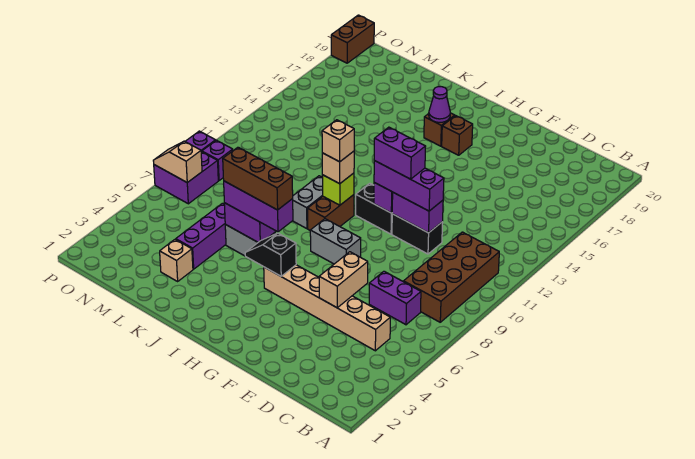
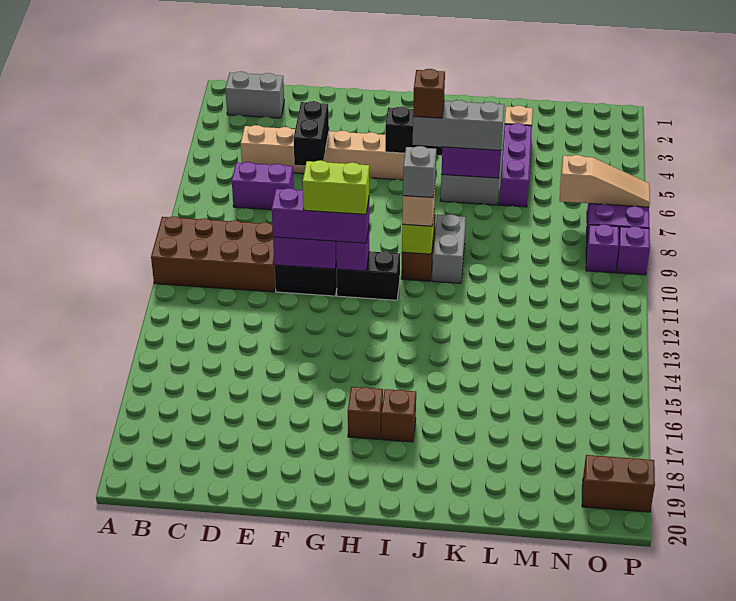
brown 2x4 brick [404,232,499,322] -> brown 2x4 brick turned to [151,216,275,292]
tan 1x2 brick [319,252,368,308] -> black 1x2 brick [293,101,329,166]
purple 1x2 brick [374,127,426,179] -> lime 1x2 brick [302,161,369,214]
grey 1x2 brick [310,219,361,264] -> grey 1x2 brick moved to [225,71,284,118]
purple 1x3 brick [224,181,293,232] -> grey 1x3 brick [413,100,504,150]
brown 1x3 brick [223,147,293,210] -> brown 1x1 brick [413,69,445,118]
tan 1x1 brick [322,120,354,162] -> grey 1x1 brick [403,146,436,198]
purple 1x1 cone [429,87,450,122] -> none
tan 1x2 slope [153,141,202,183] -> tan 1x3 slope [560,155,650,207]
brown 1x2 brick [331,15,374,63] -> brown 1x2 brick turned to [582,455,655,512]

